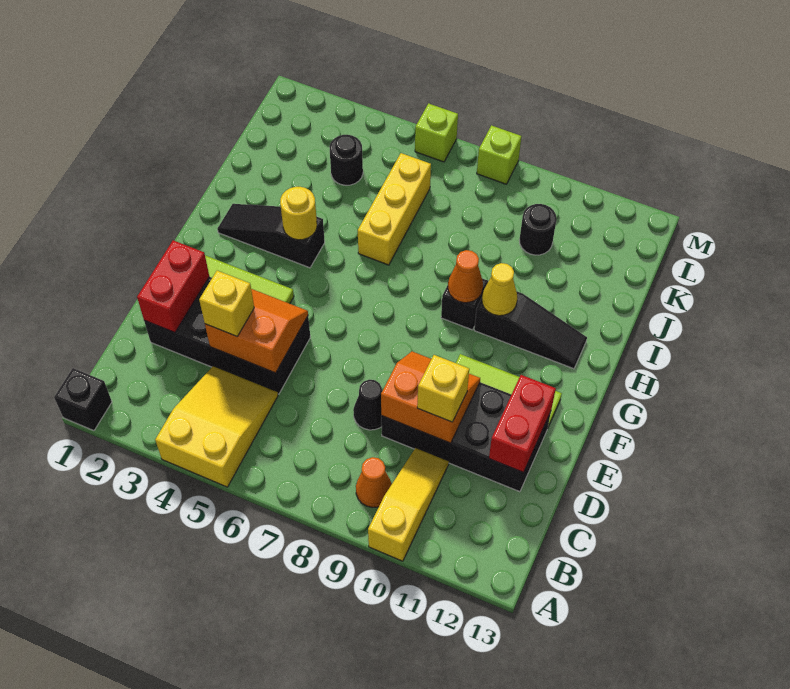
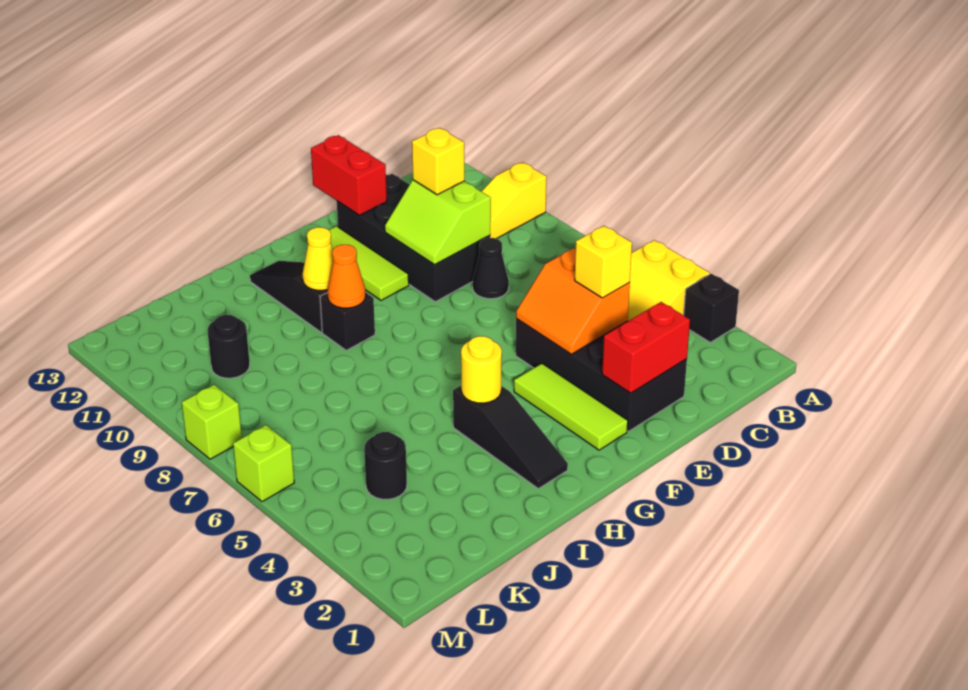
black 1x1 brick [54,368,112,431] -> black 1x1 brick moved to [684,274,739,342]
orange 1x1 cone [356,457,392,507] -> none
orange 2x2 slope [381,351,480,443] -> lime 2x2 slope [385,180,491,264]
red 1x2 brick [489,375,556,472] -> red 1x2 brick turned to [311,135,387,215]
yellow 1x3 brick [358,153,431,265] -> none

